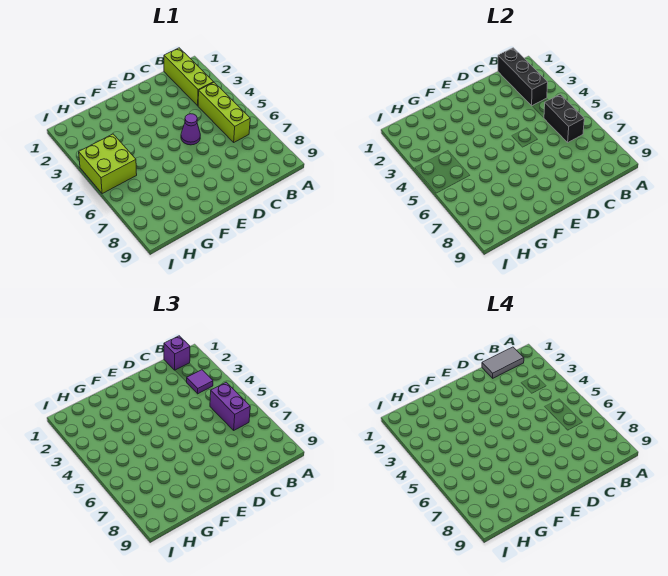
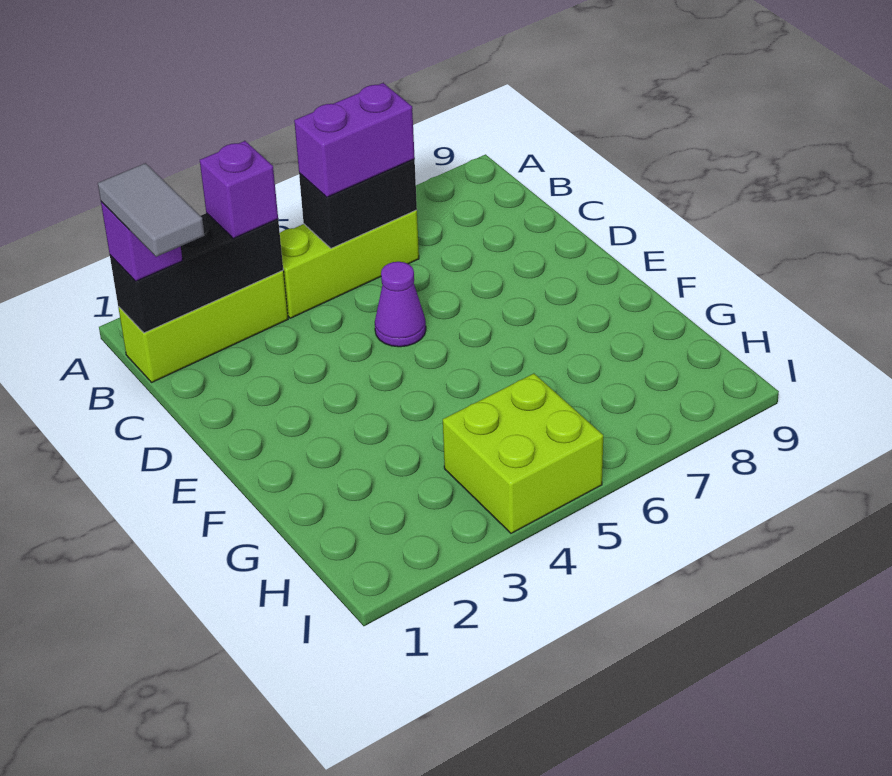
purple 1x1 tile [187,370,213,394] -> purple 1x1 brick [200,141,278,238]

